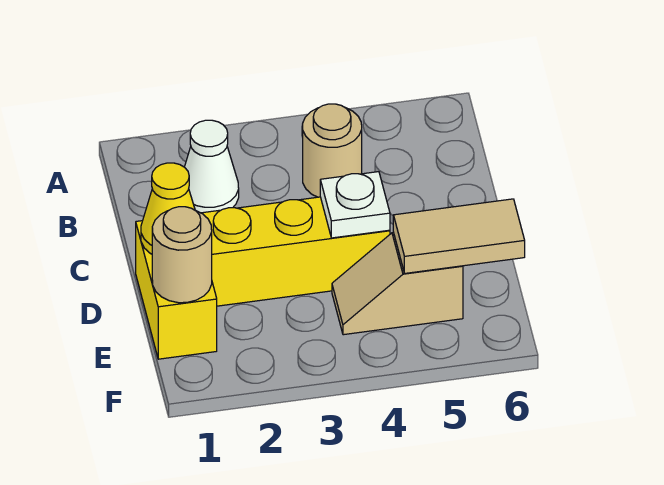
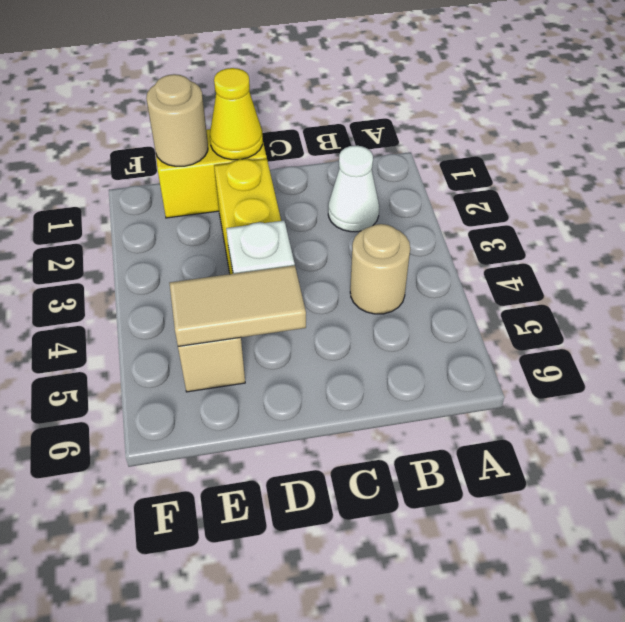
tan 1x2 tile [393,199,525,273] -> tan 1x2 tile turned to [170,265,306,346]

